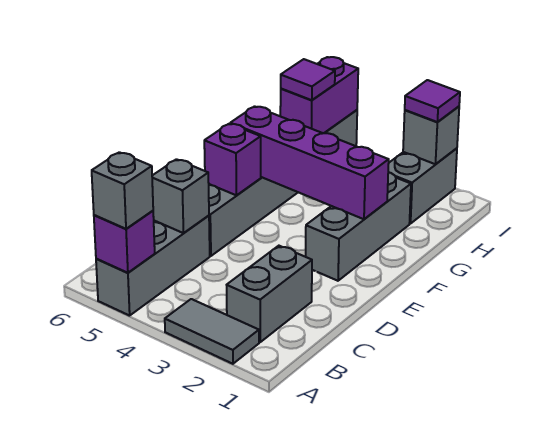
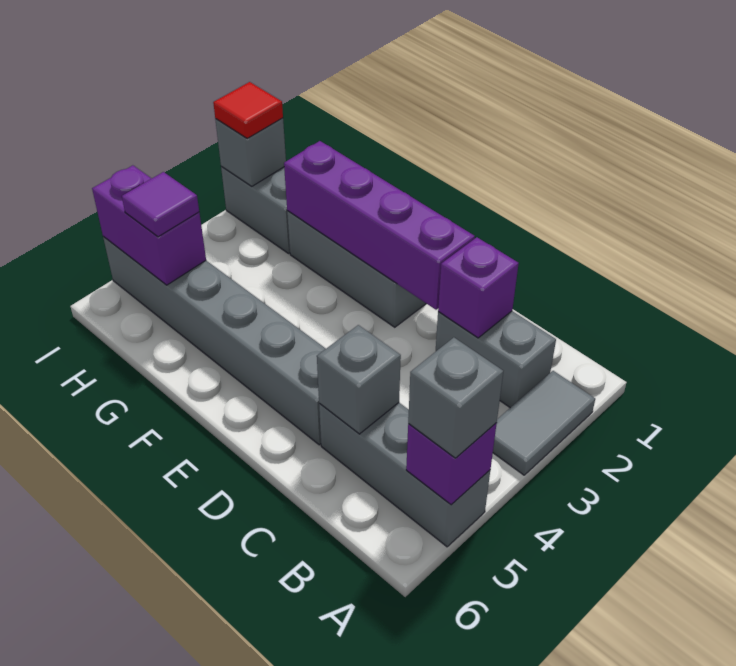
purple 1x1 brick [204,124,261,195] -> purple 1x1 brick moved to [438,237,519,338]
purple 1x4 brick [230,106,389,219] -> purple 1x4 brick turned to [284,141,475,310]
purple 1x1 tile [405,80,460,122] -> red 1x1 tile [213,82,283,139]

